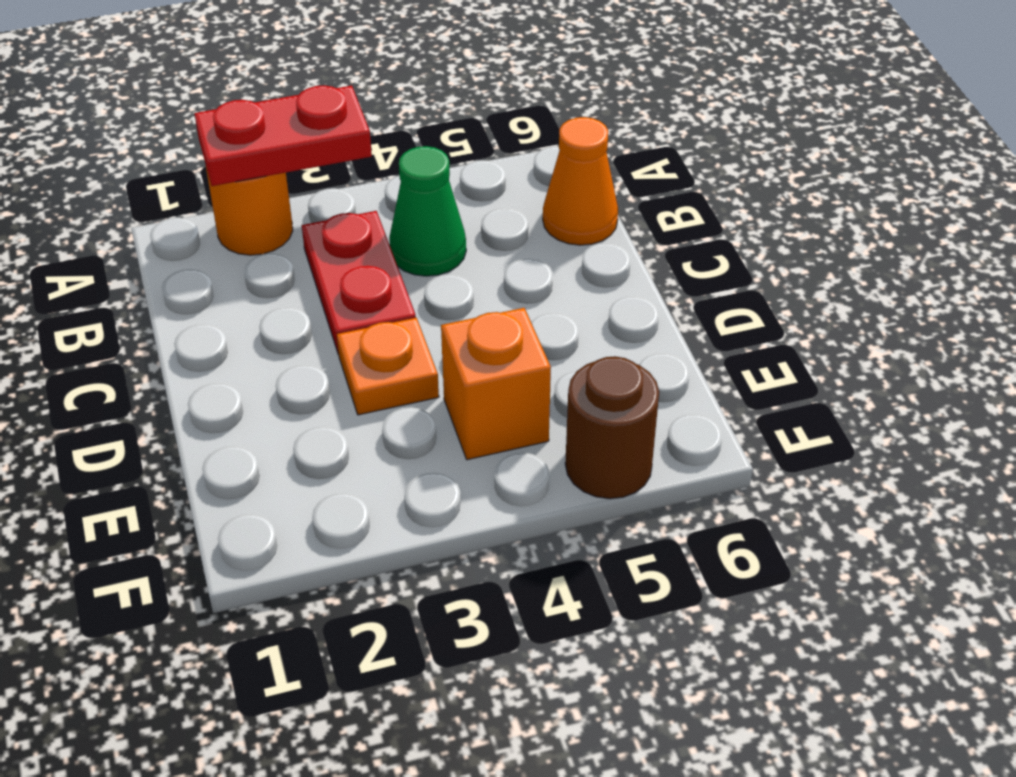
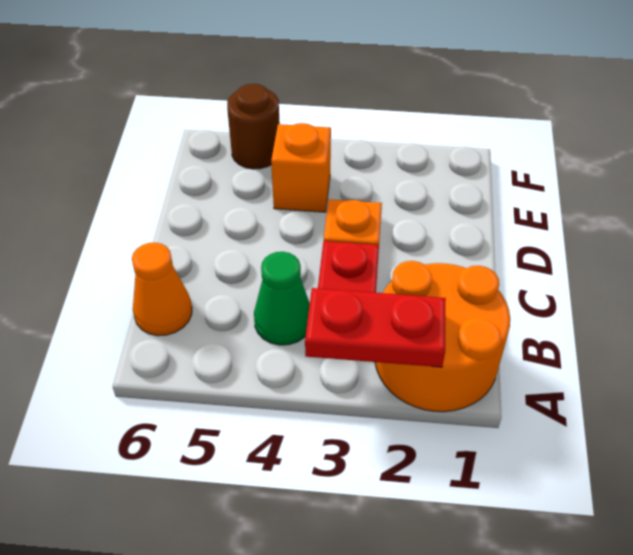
orange 1x1 round brick [206,167,293,255] -> orange 2x2 round brick [375,261,510,412]

